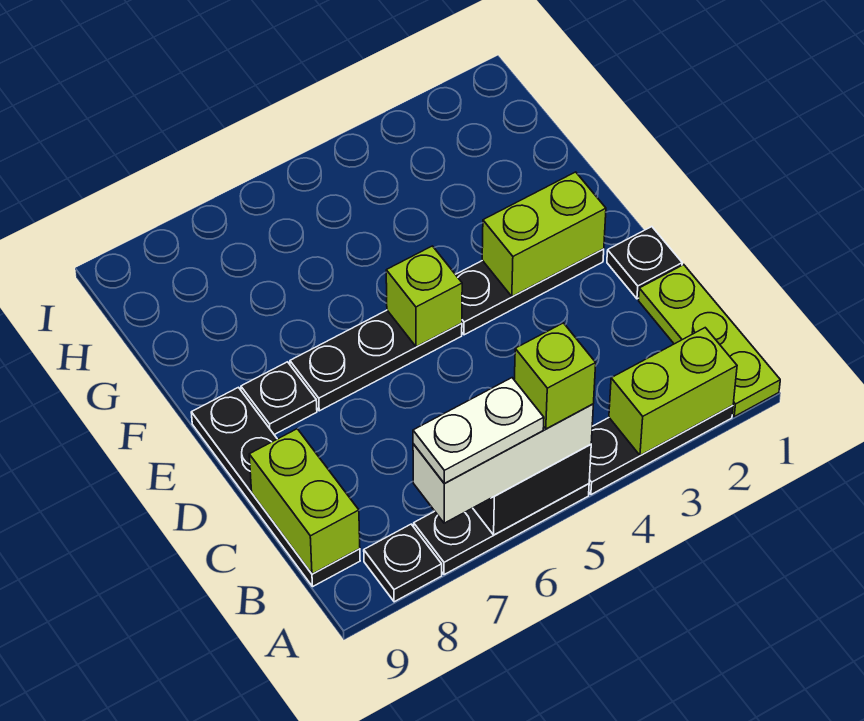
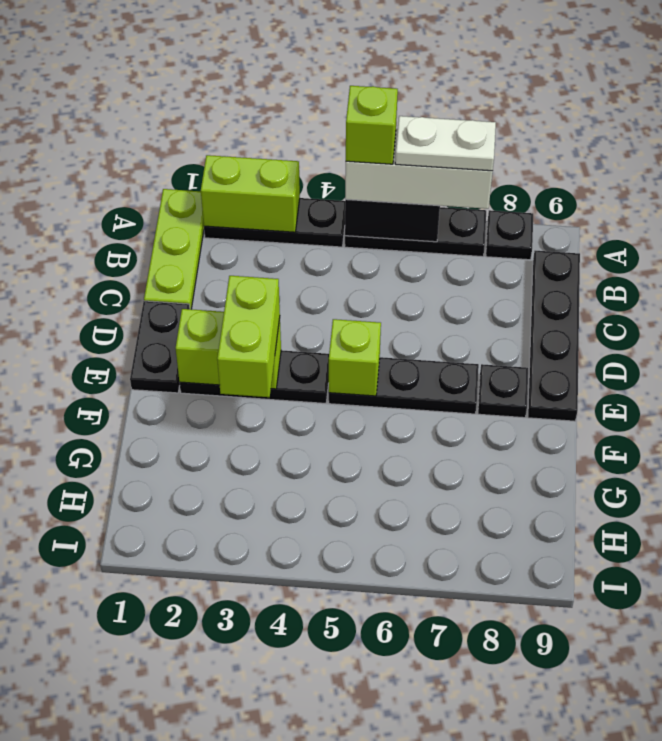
lime 1x2 brick [249,429,360,574] -> lime 1x2 brick moved to [217,276,280,397]
black 1x1 plate [607,227,682,299] -> black 1x2 plate [130,301,190,393]

